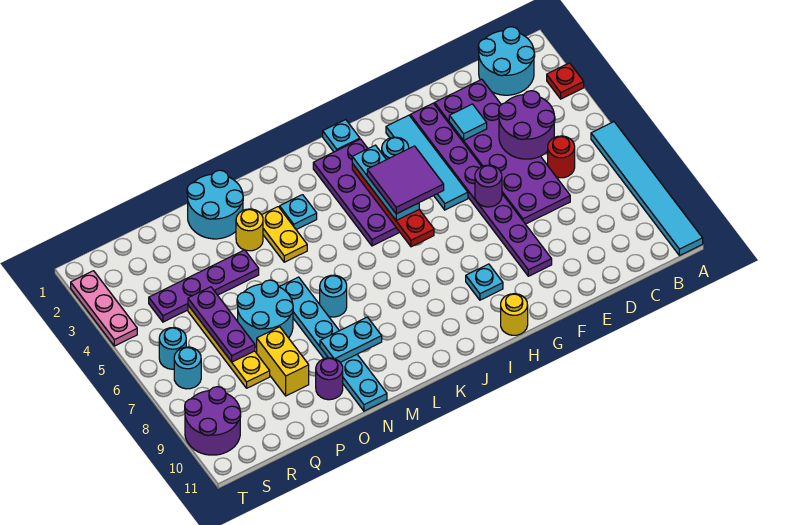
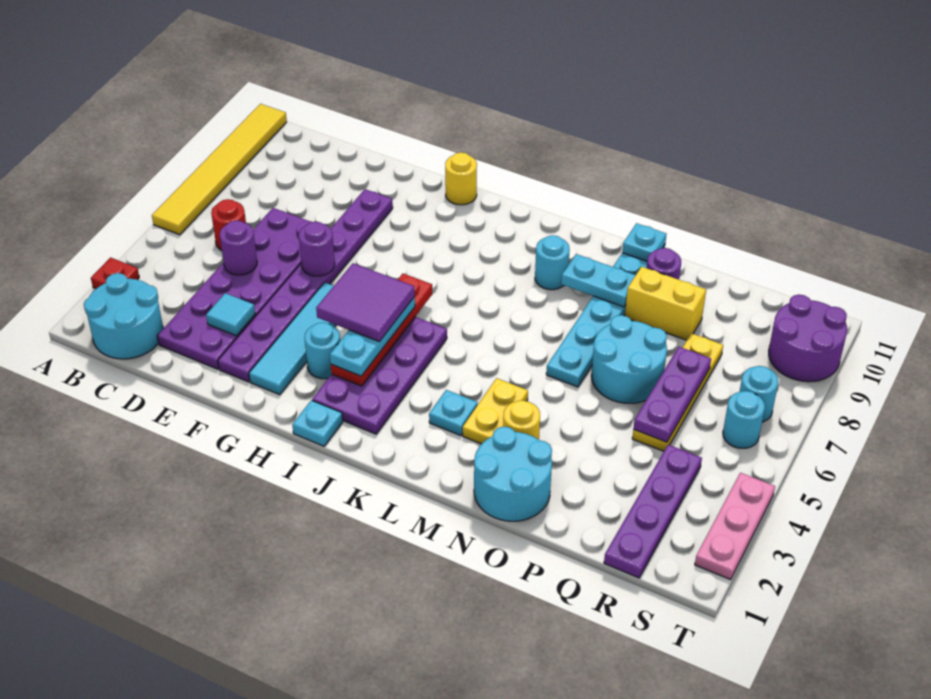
cyan 1x6 tile [591,122,703,256] -> yellow 1x6 tile [152,104,287,235]
purple 2x2 round brick [499,91,555,159] -> purple 1x1 round brick [220,220,257,275]
cyan 1x1 plate [466,264,503,300] -> cyan 1x1 plate moved to [622,223,666,261]
cyan 1x1 round brick [320,275,347,317] -> cyan 1x1 round brick moved to [535,235,570,290]
purple 1x4 plate [149,250,259,322] -> purple 1x4 plate turned to [604,445,702,578]
yellow 1x2 brick [257,327,309,396] -> yellow 1x2 brick turned to [625,267,706,340]

